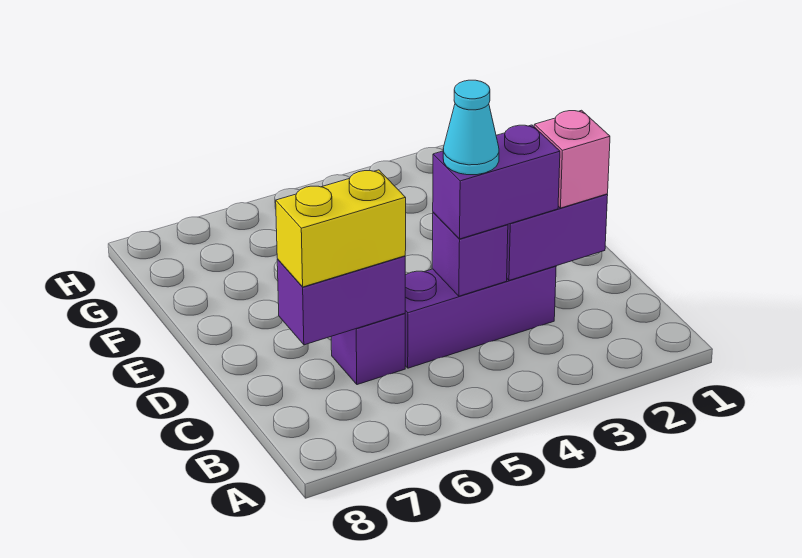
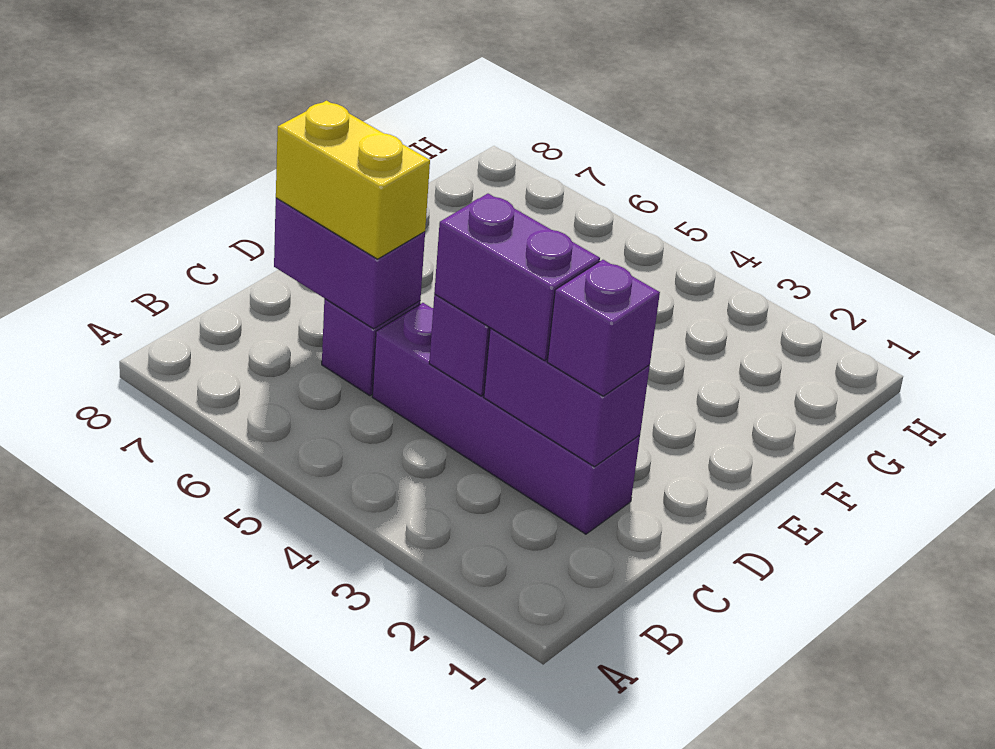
pink 1x1 brick [534,110,610,208] -> purple 1x1 brick [547,260,660,396]
purple 1x3 brick [405,266,556,368] -> purple 1x4 brick [372,303,640,534]
cyan 1x1 cone [443,80,499,175] -> none

